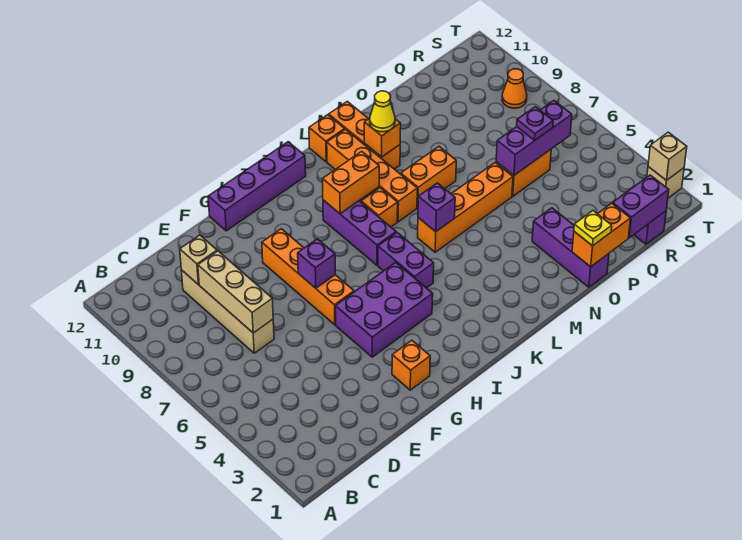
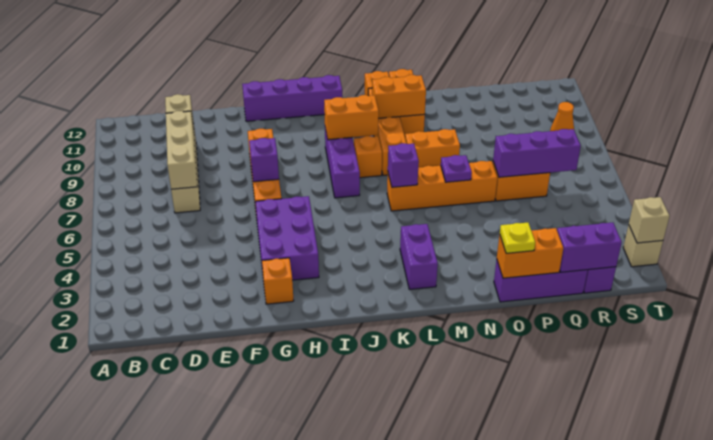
purple 2x3 brick [335,262,433,357] -> purple 2x3 brick turned to [255,196,319,280]
purple 1x2 brick [378,233,434,288] -> purple 1x2 brick moved to [400,224,438,290]
orange 1x1 brick [364,118,401,157] -> orange 1x2 brick [372,75,426,118]
yellow 1x1 cone [370,91,395,132] -> none
purple 1x3 brick [532,208,609,287] -> purple 1x3 brick turned to [494,260,588,302]
purple 1x1 plate [517,107,553,140] -> purple 1x1 plate moved to [441,155,472,182]

